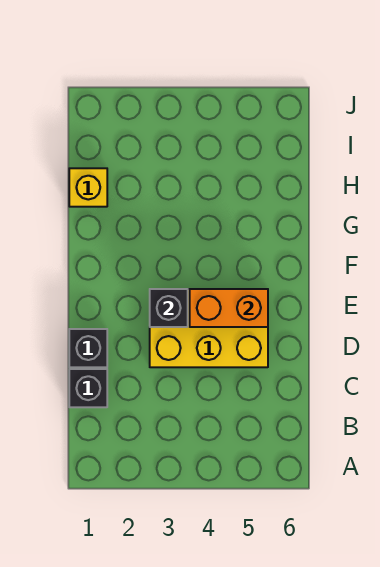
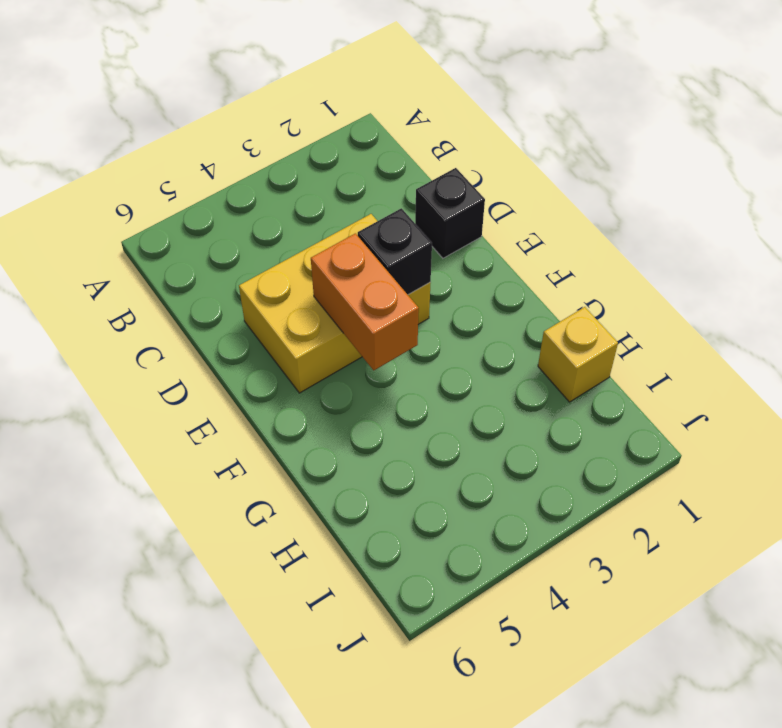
black 1x1 brick [69,369,107,407] -> none
orange 1x2 brick [190,289,268,327] -> orange 1x2 brick turned to [311,233,419,370]

